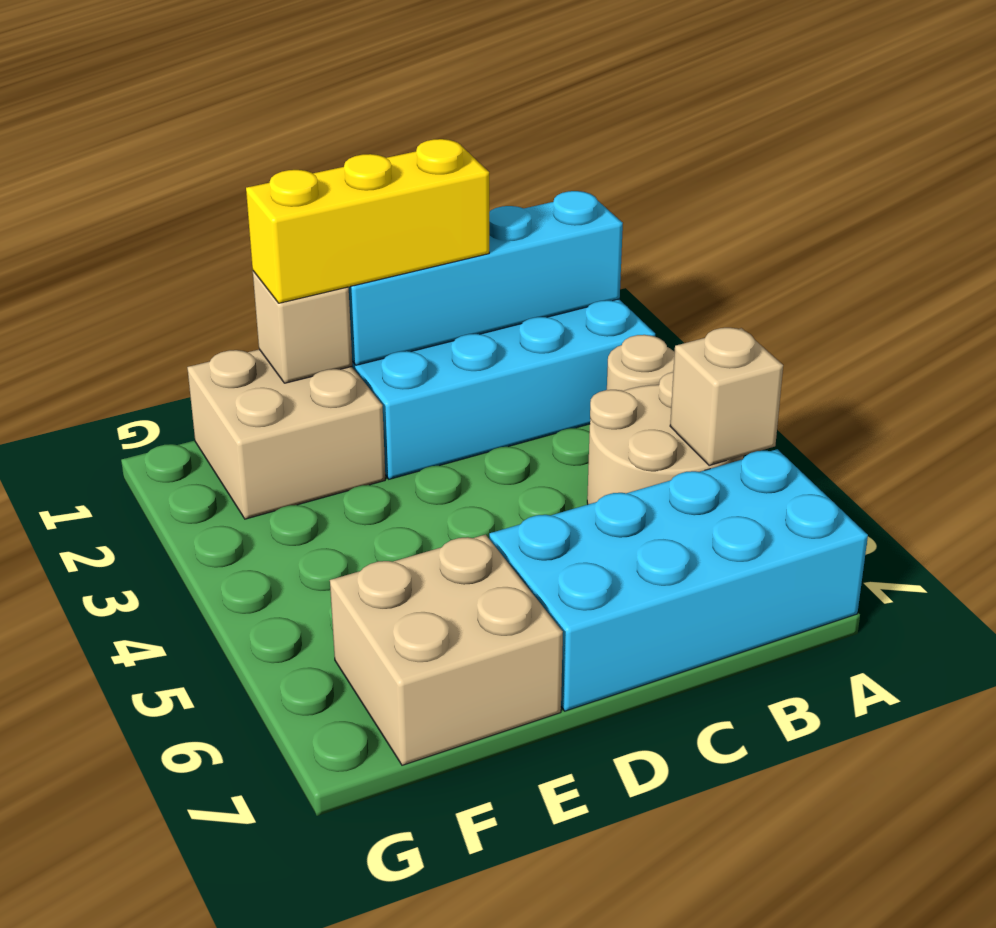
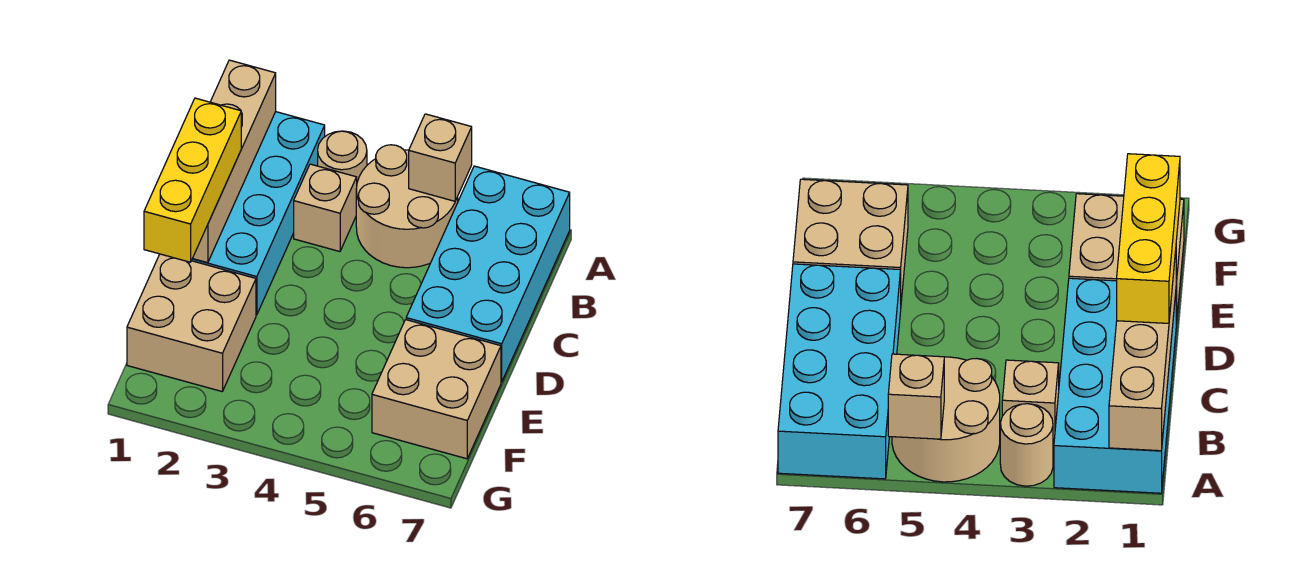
cyan 1x4 brick [348,191,623,365] -> tan 1x4 brick [193,60,276,263]
tan 1x1 brick [253,271,352,383] -> tan 1x1 brick moved to [294,164,357,252]

